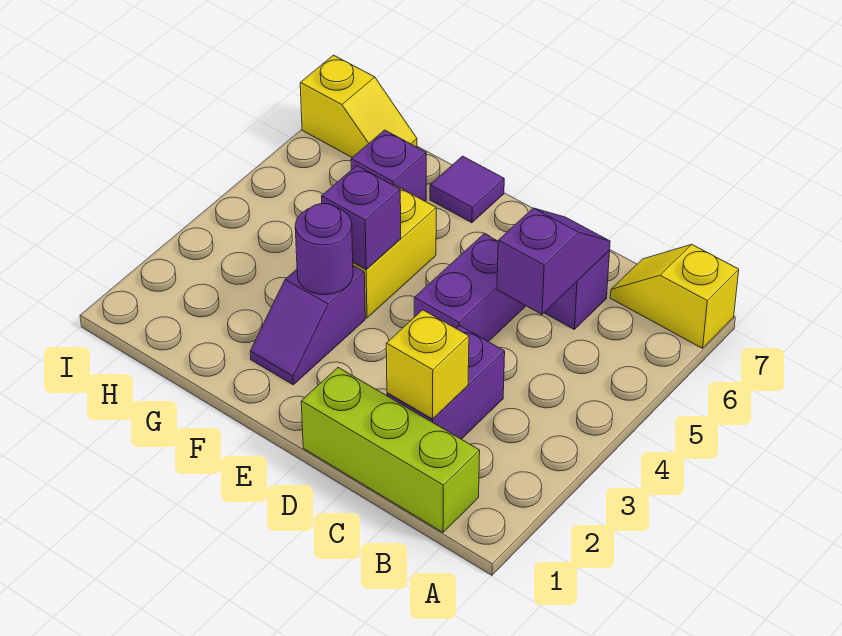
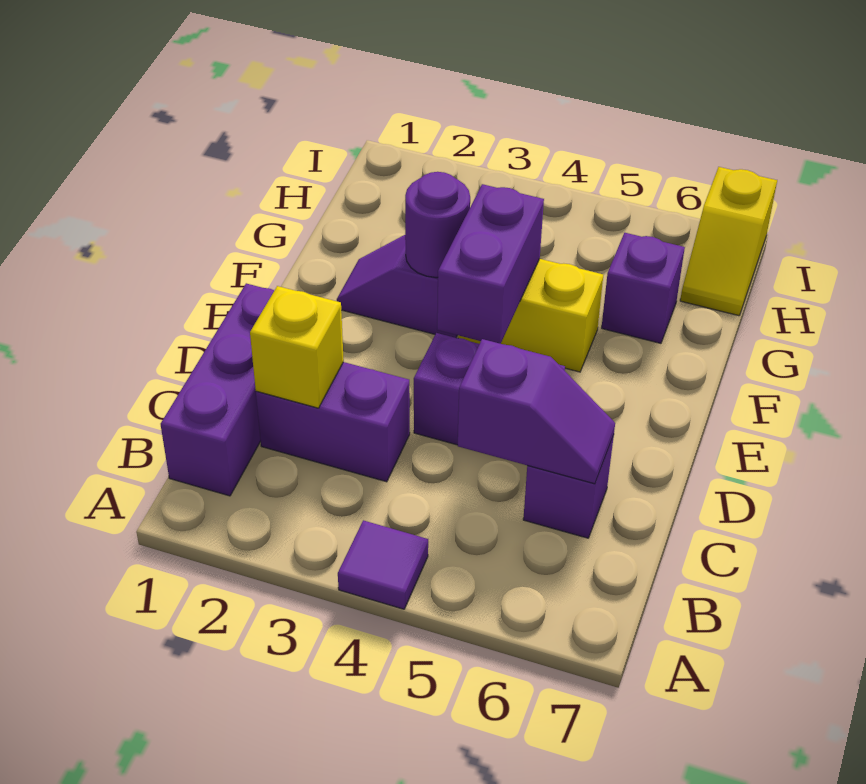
yellow 1x2 slope [610,244,739,348] -> none
lime 1x3 brick [301,368,480,532] -> purple 1x3 brick [161,283,274,496]
purple 1x1 brick [321,166,401,269] -> purple 1x2 brick [437,184,544,344]
purple 1x1 tile [430,156,504,223] -> purple 1x1 tile moved to [338,520,428,609]

